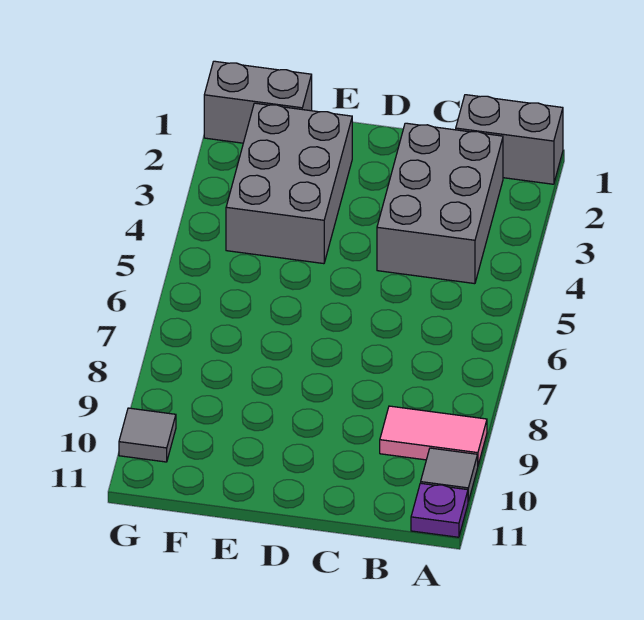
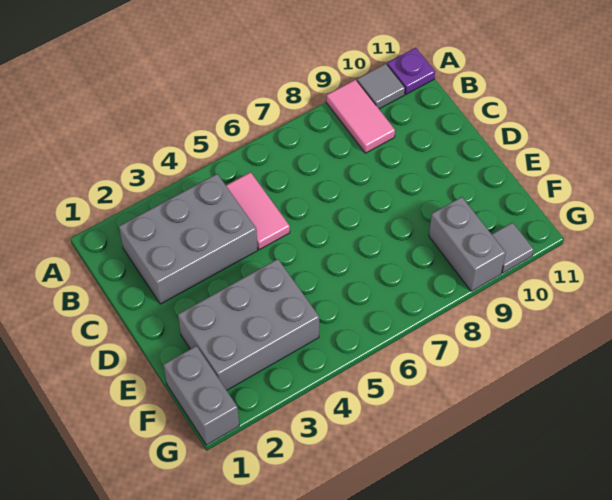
grey 1x2 brick [456,95,563,184] -> grey 1x2 brick moved to [429,197,506,291]
none -> pink 1x2 tile [226,172,290,250]

